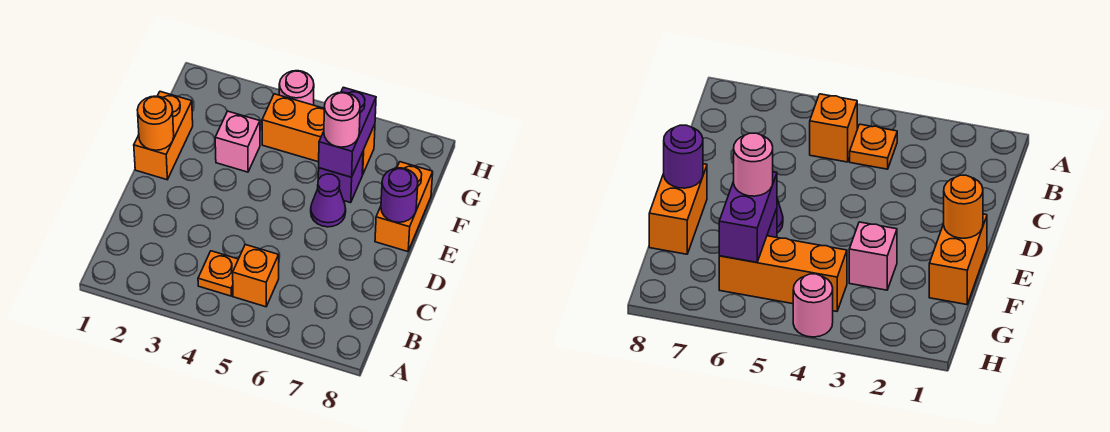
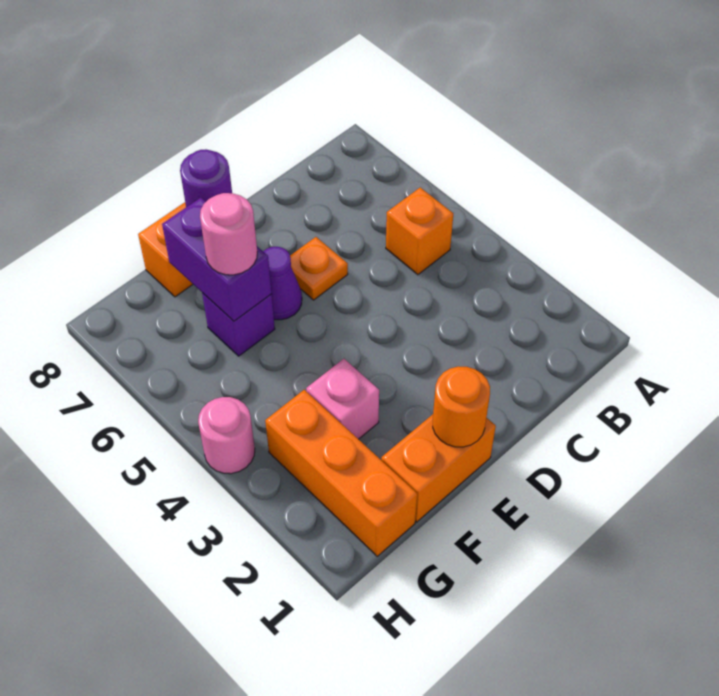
orange 1x1 plate [198,251,238,296] -> orange 1x1 plate moved to [290,237,348,300]
purple 1x2 brick [319,87,376,177] -> purple 1x2 brick turned to [162,198,272,321]
orange 1x3 brick [262,94,375,175] -> orange 1x3 brick moved to [265,390,417,556]

